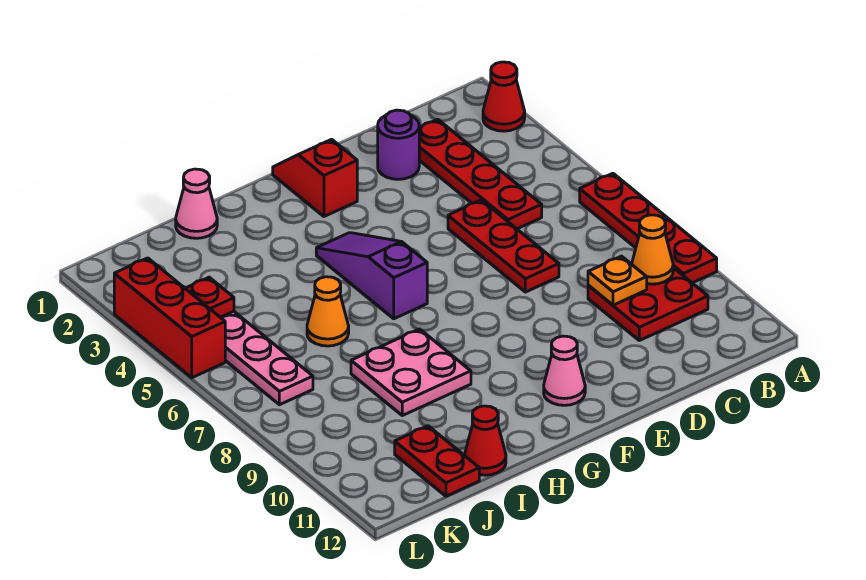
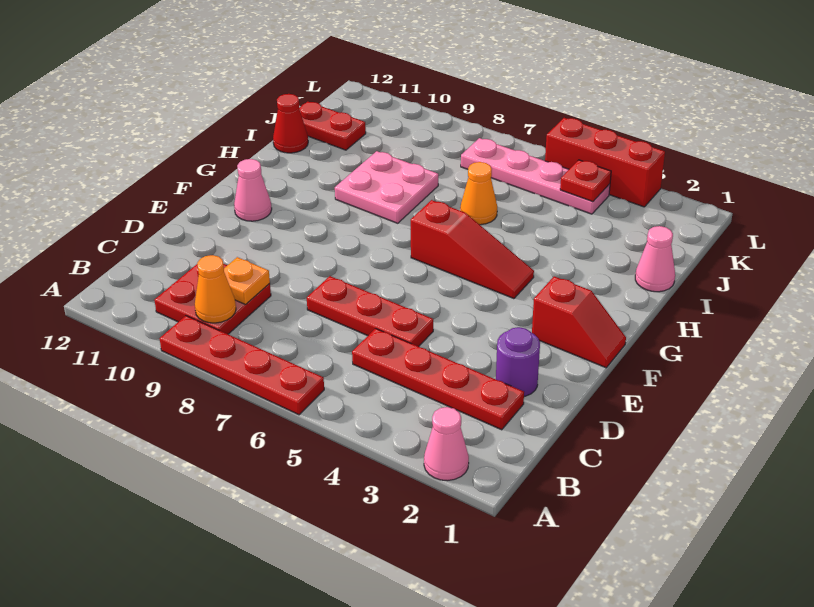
red 1x1 cone [483,62,525,131] -> pink 1x1 cone [424,407,469,481]
purple 1x3 slope [316,233,427,319] -> red 1x3 slope [411,200,534,299]

